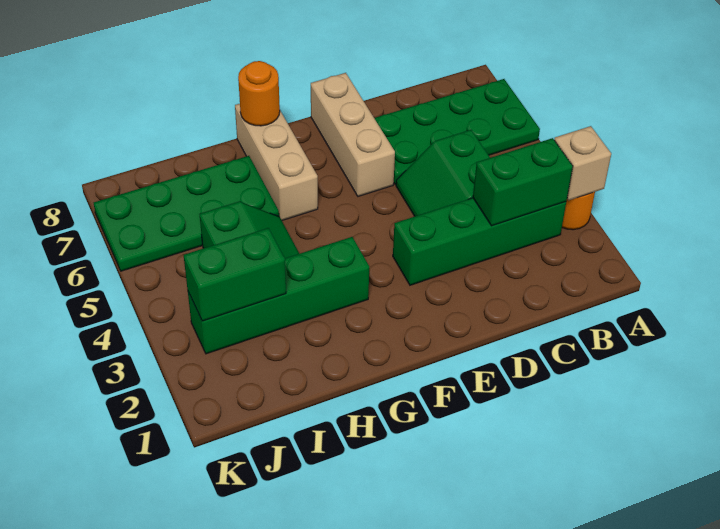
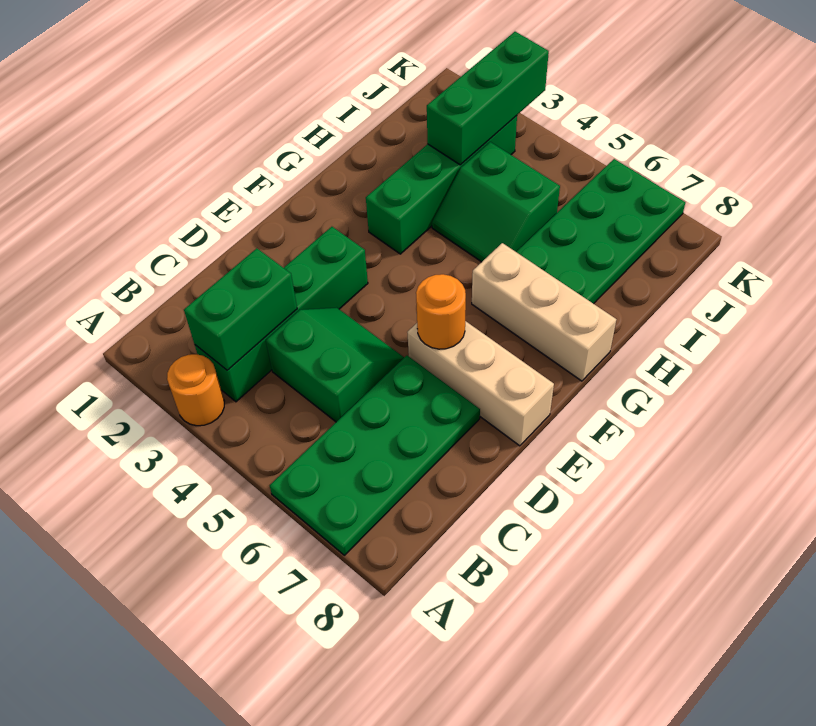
tan 1x1 brick [554,126,611,200] -> none
orange 1x1 round brick [238,61,280,126] -> orange 1x1 round brick moved to [416,274,466,349]
green 1x2 brick [184,228,286,321] -> green 1x3 brick [427,32,549,165]

